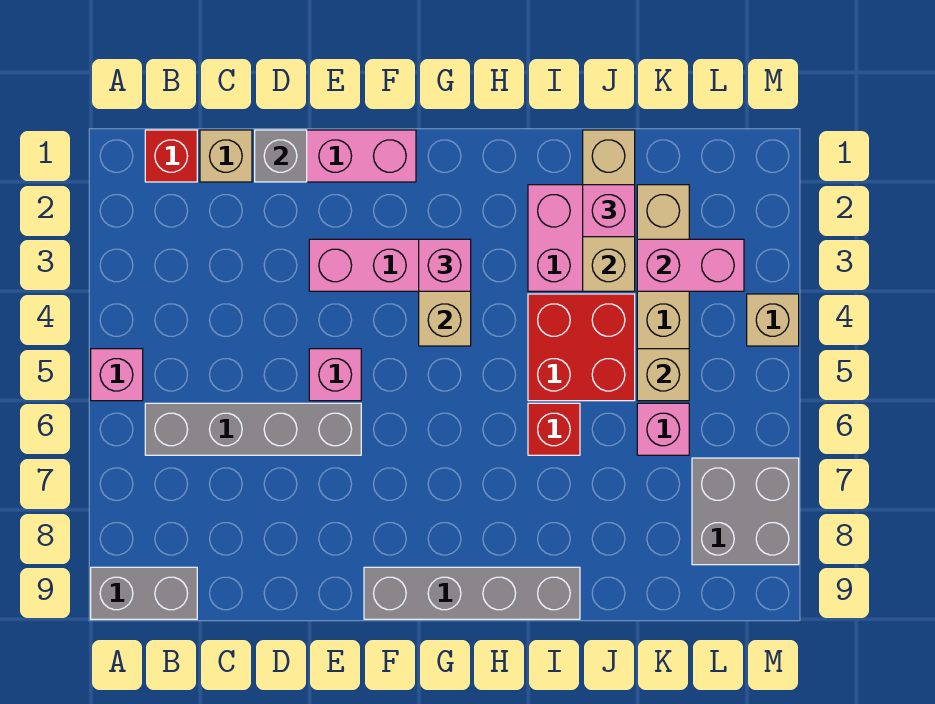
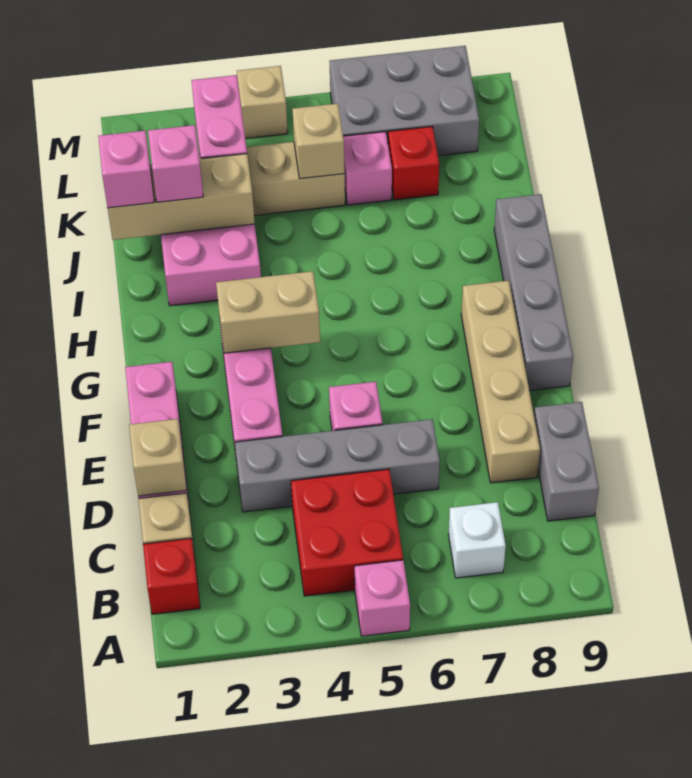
grey 1x2 brick [91,567,197,619] -> grey 1x2 brick moved to [534,402,599,521]
grey 1x4 brick [145,403,361,455] -> grey 1x4 brick turned to [235,419,440,512]
none -> white 1x1 brick [448,502,506,578]
grey 1x1 brick [255,130,307,182] -> tan 1x1 brick [129,419,187,496]
none -> tan 1x4 brick [461,281,540,483]
pink 1x1 brick [419,239,471,291] -> pink 1x1 brick moved to [98,131,154,208]
red 2x2 brick [528,294,635,401] -> red 2x2 brick moved to [291,469,403,596]
red 1x1 brick [528,403,580,455] -> red 1x1 brick moved to [388,126,439,200]
grey 2x2 brick [692,458,799,565] -> grey 2x3 brick [330,46,479,156]

